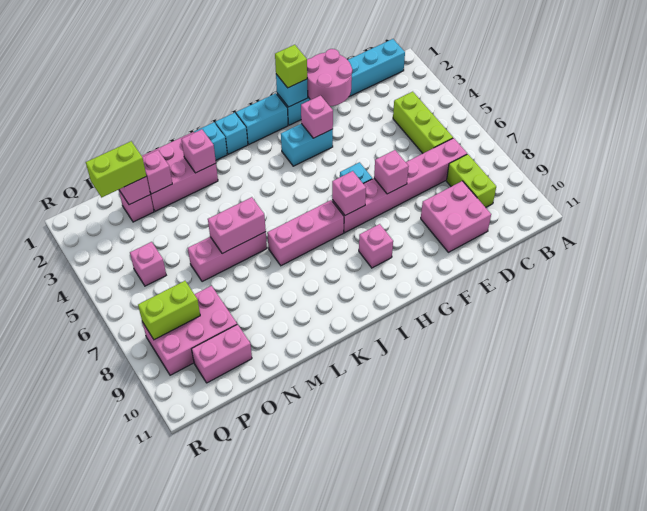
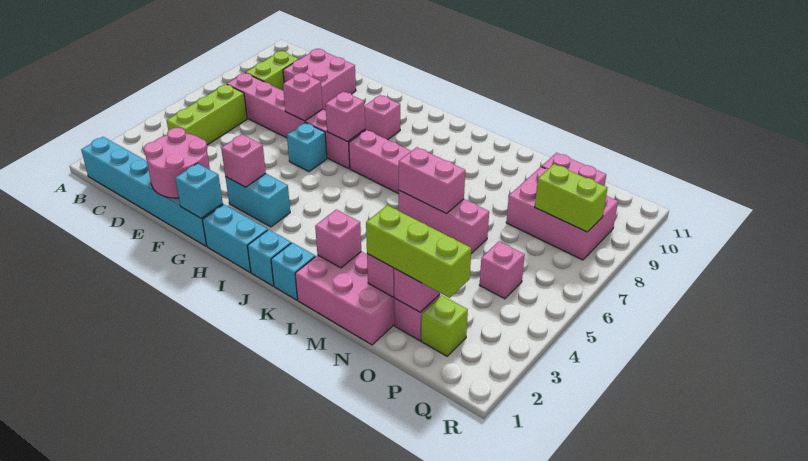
lime 1x1 brick [275,45,307,88] -> lime 1x1 brick moved to [421,295,468,356]
lime 1x2 brick [86,141,146,198] -> lime 1x3 brick [366,205,471,298]

